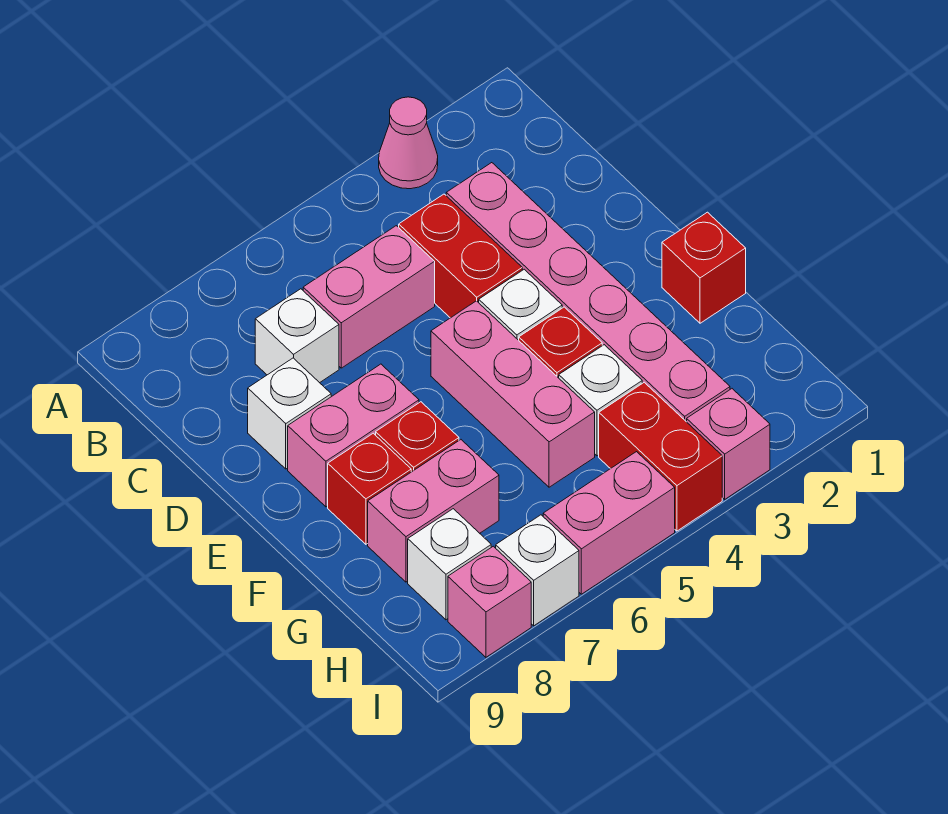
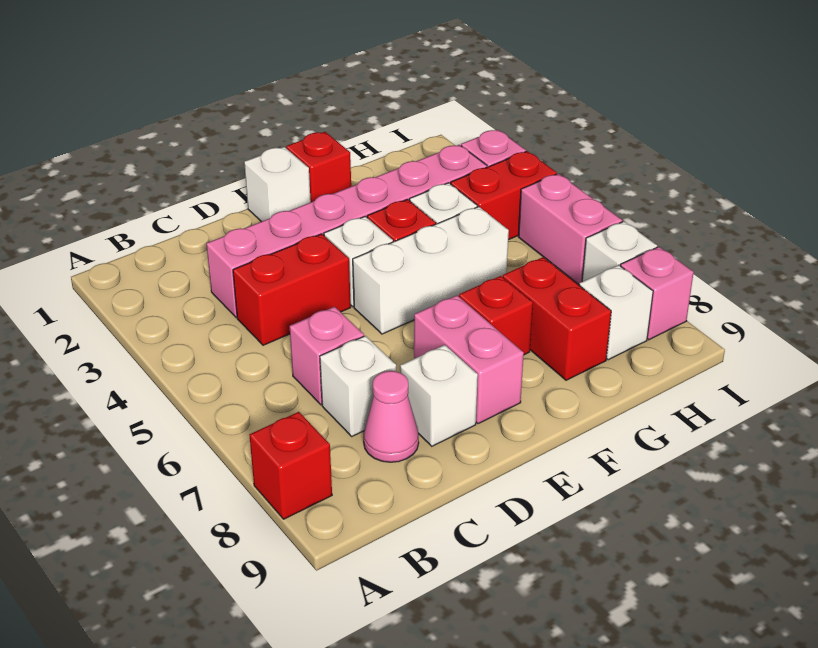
pink 1x1 cone [379,97,438,189] -> pink 1x1 cone moved to [364,371,419,462]
pink 1x2 brick [303,226,435,368] -> pink 1x1 brick [290,307,364,405]
none -> white 1x1 brick [244,147,311,222]
pink 1x3 brick [431,301,595,487] -> white 1x3 brick [353,207,509,334]
red 1x1 brick [328,433,411,544] -> red 1x1 brick moved to [250,412,332,519]
pink 1x2 brick [368,440,499,582] -> red 1x2 brick [503,257,611,380]

